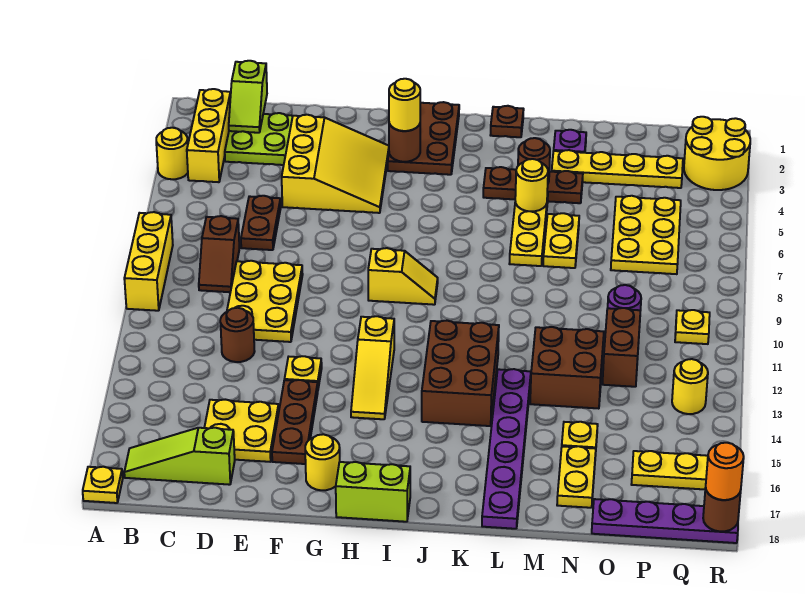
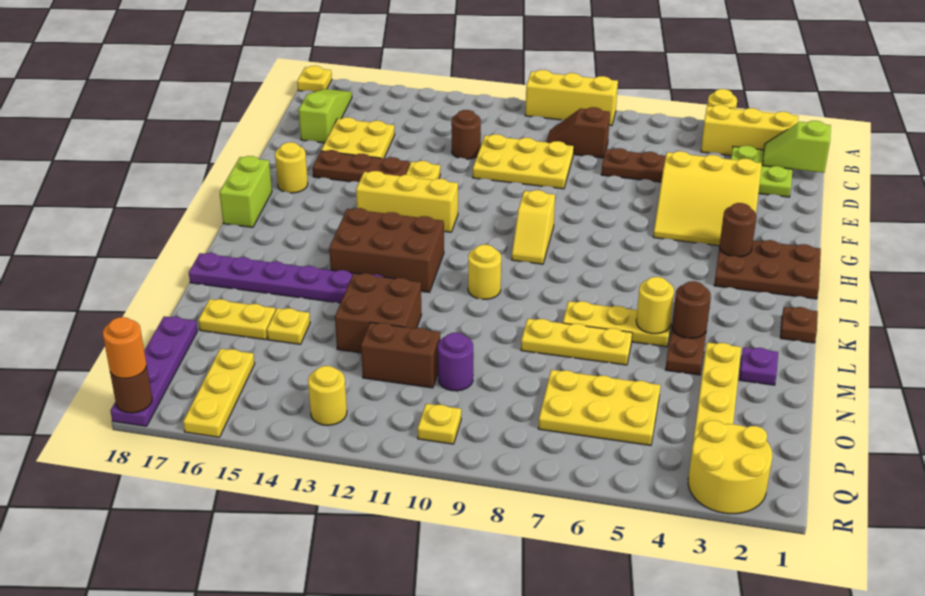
yellow 1x1 round brick [389,79,420,131] -> yellow 1x1 round brick moved to [468,245,501,299]
yellow 1x3 slope [351,316,394,419] -> yellow 1x3 brick [356,171,458,232]
yellow 1x2 plate [543,213,579,268] -> yellow 1x3 plate [521,319,632,365]

